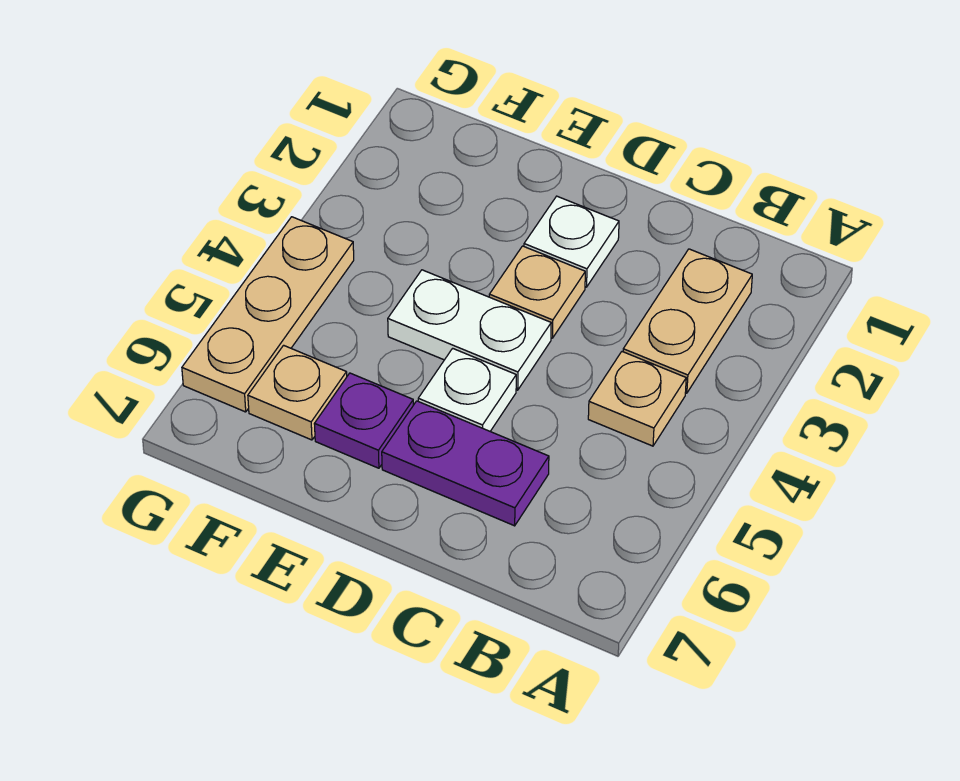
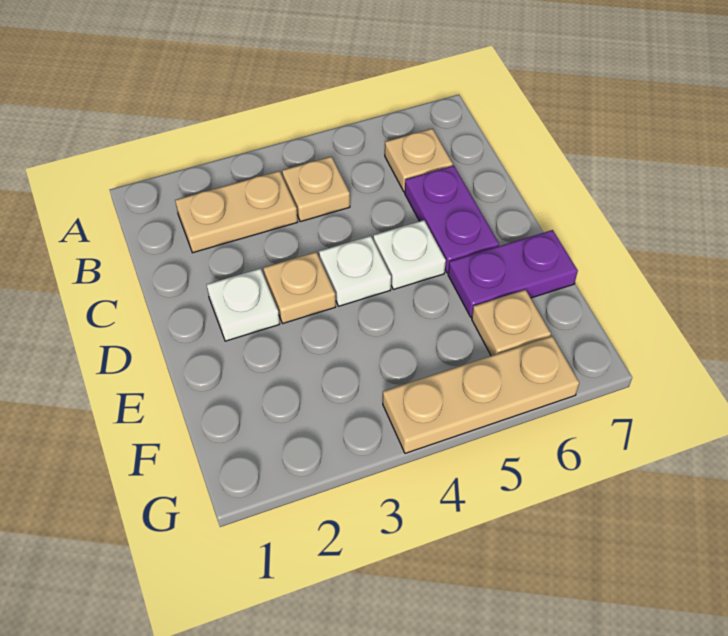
none -> tan 1x1 plate [385,129,453,192]
white 1x2 plate [388,270,551,390] -> white 1x1 plate [319,236,391,306]
purple 1x1 plate [315,373,413,468] -> purple 1x2 plate [448,230,578,317]

